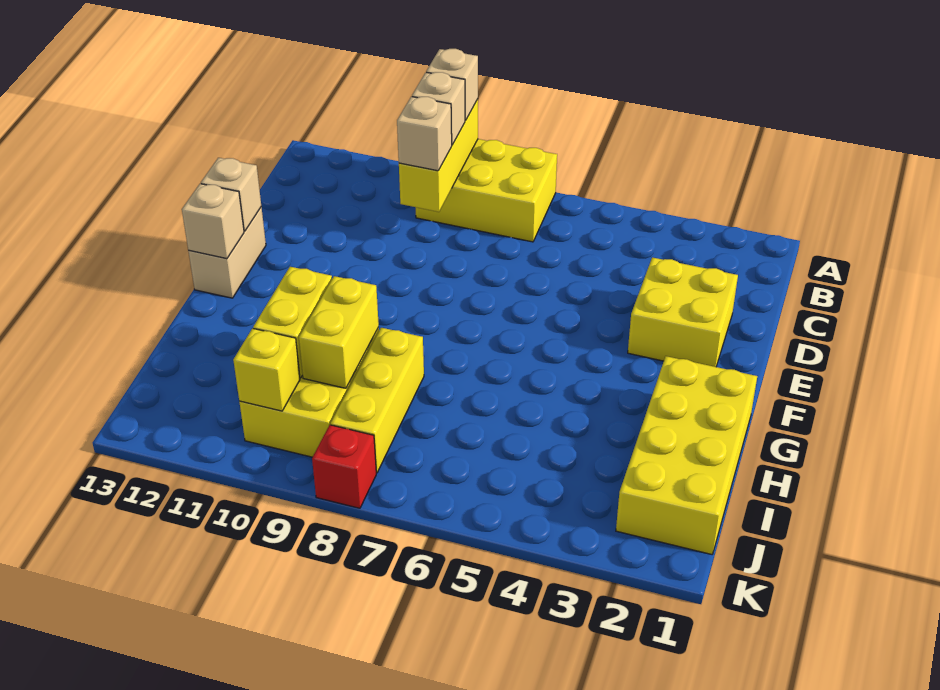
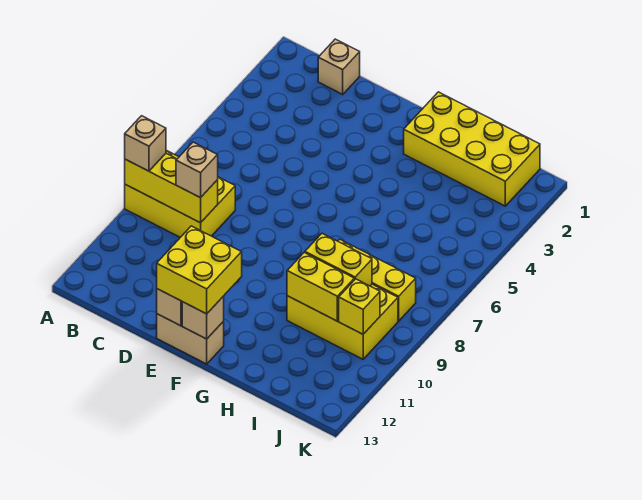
yellow 2x3 brick [416,139,557,242] -> yellow 2x3 brick turned to [125,150,235,237]
tan 1x1 brick [412,72,465,145] -> tan 1x1 brick moved to [318,39,360,94]
yellow 2x2 brick [628,257,738,367] -> yellow 2x2 brick moved to [157,226,242,314]
red 1x1 brick [312,425,376,508] -> none

